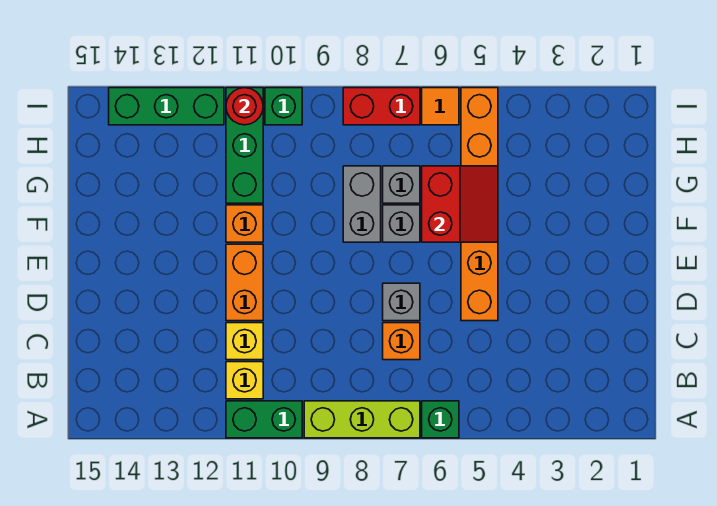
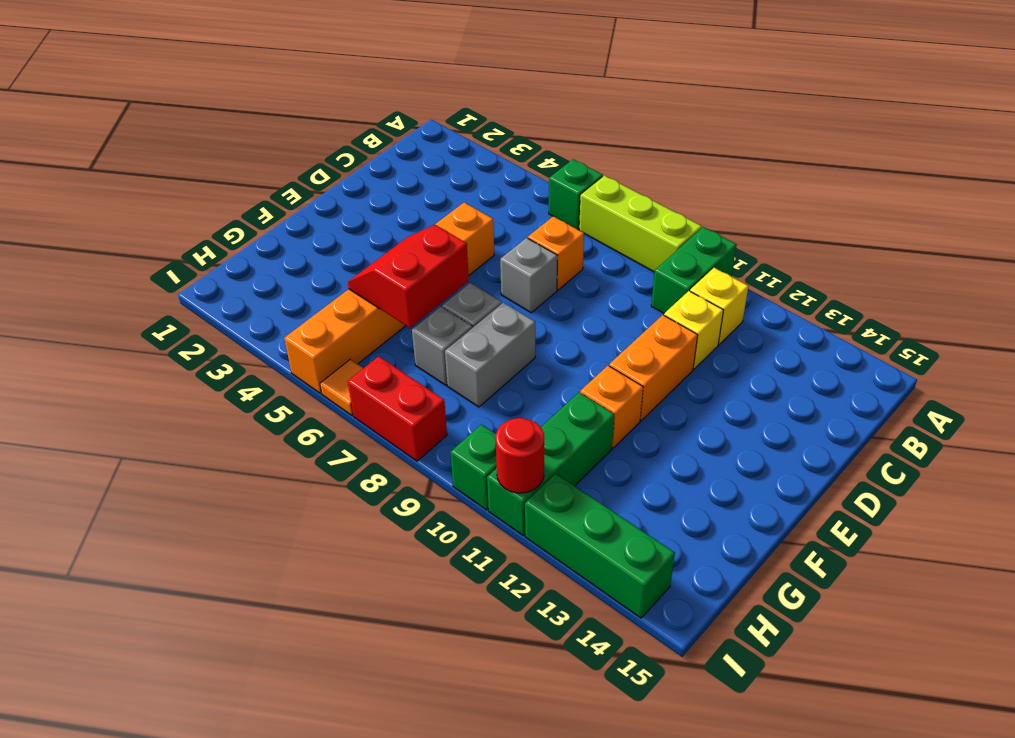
green 1x2 brick [226,401,302,438] -> green 1x2 brick turned to [651,227,737,313]

